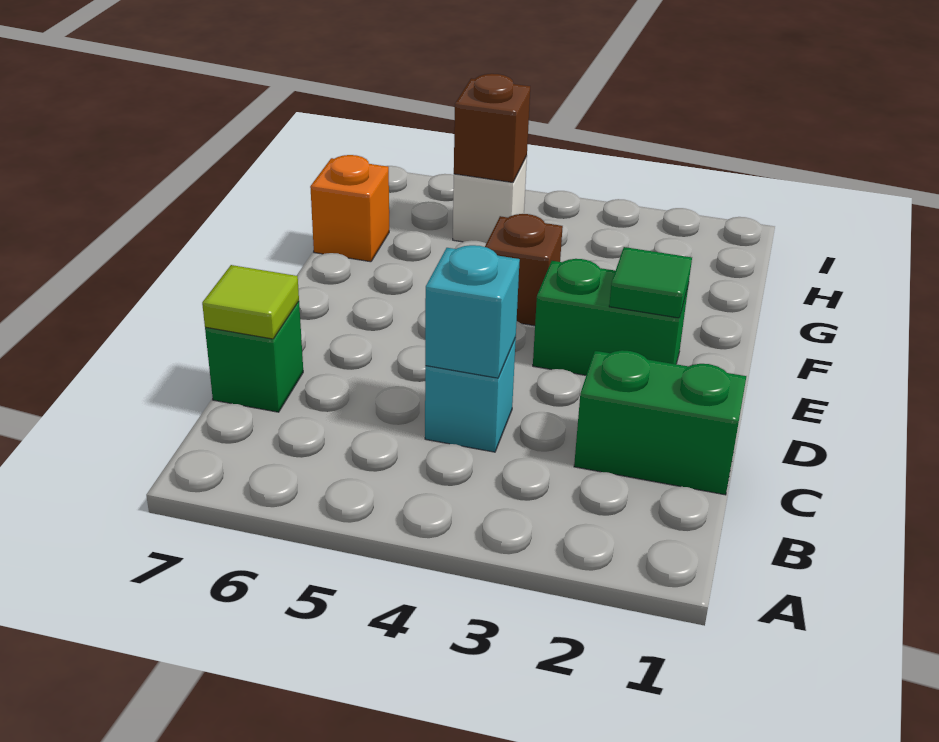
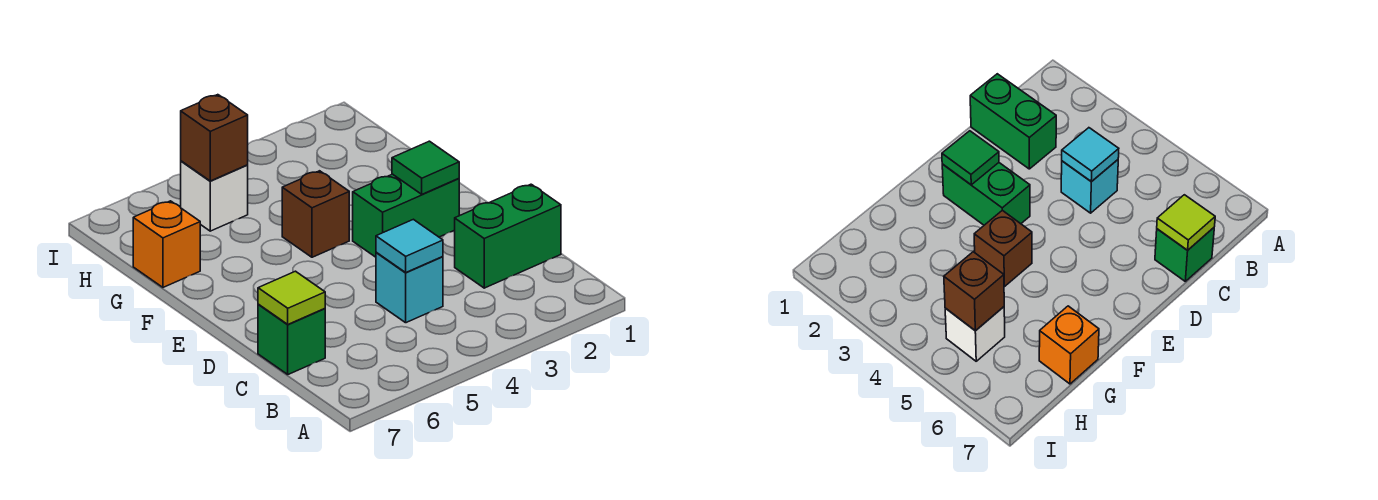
cyan 1x1 brick [425,245,520,378] -> cyan 1x1 tile [376,219,443,272]

